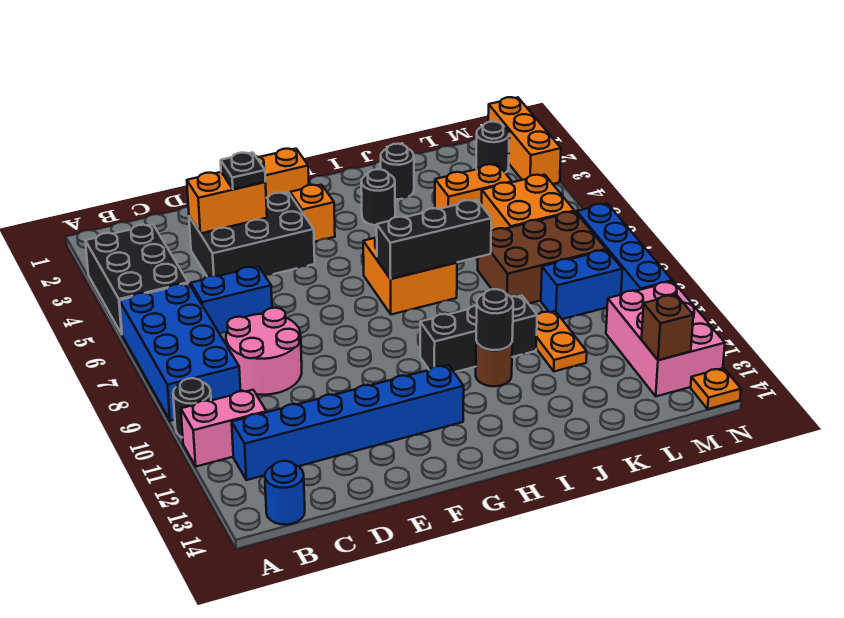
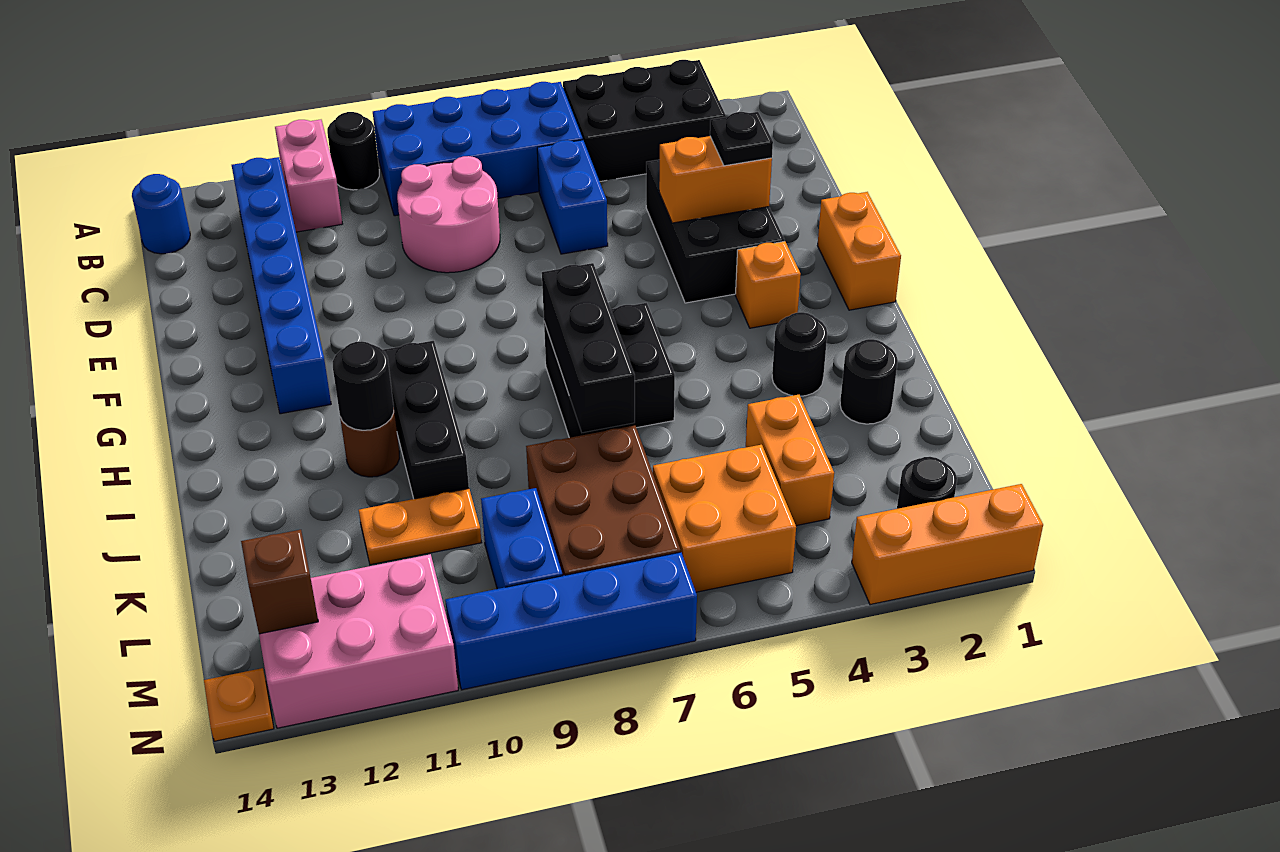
orange 1x2 brick [187,172,267,233] -> orange 1x2 brick turned to [659,136,772,223]
orange 2x2 brick [363,237,457,315] -> black 2x2 brick [544,303,675,438]

